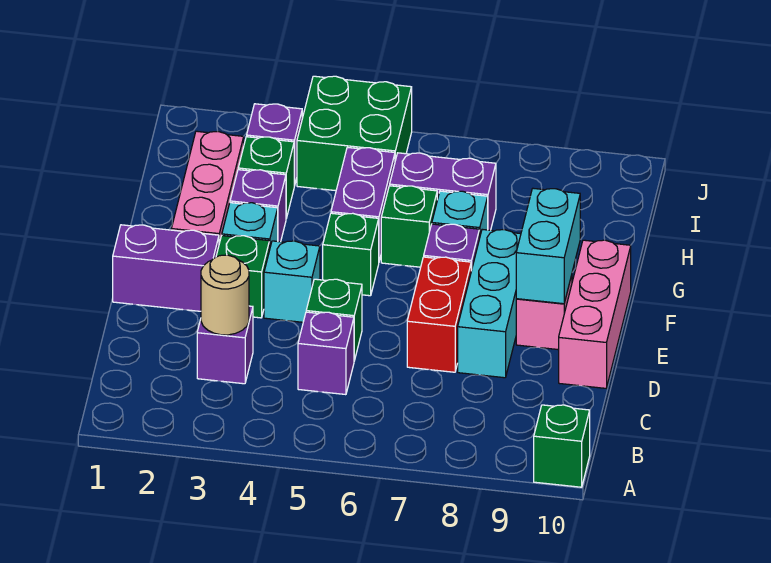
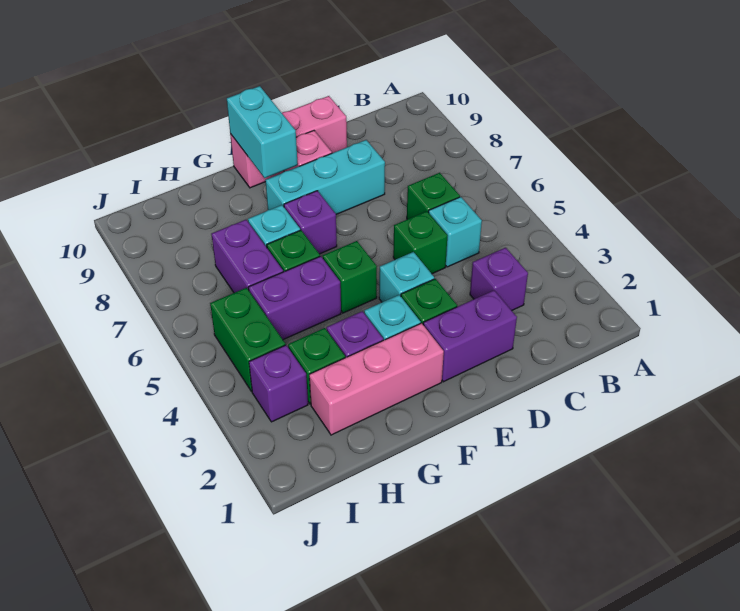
green 1x1 brick [534,405,590,487] -> green 1x1 brick moved to [407,173,460,219]
tan 1x1 round brick [201,255,249,335] -> none
purple 1x1 brick [298,312,354,395] -> cyan 1x1 brick [429,197,482,267]
red 1x2 brick [407,257,471,372] -> none
purple 1x2 brick [113,225,219,311] -> purple 1x2 brick turned to [423,290,517,382]
cyan 1x2 brick [516,188,580,304] -> cyan 1x2 brick turned to [227,86,298,178]
green 2x2 brick [297,76,412,191] -> green 1x2 brick [210,288,285,391]

